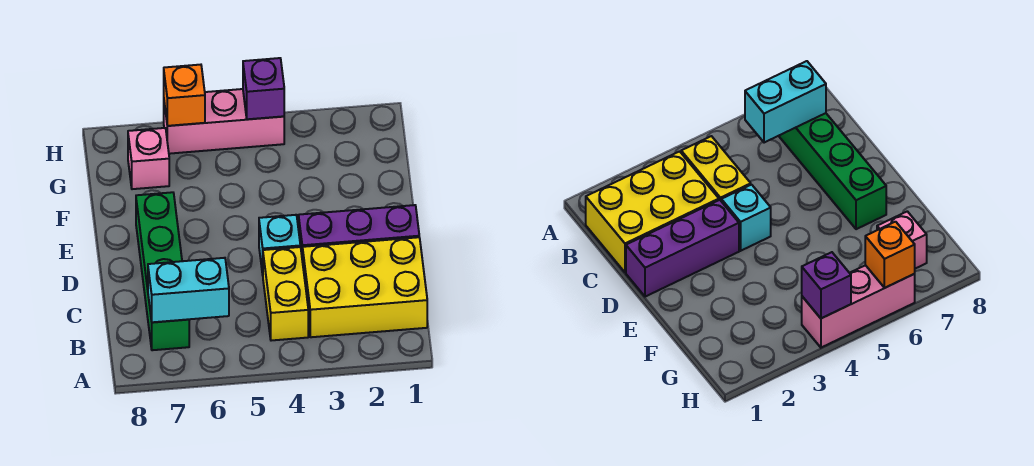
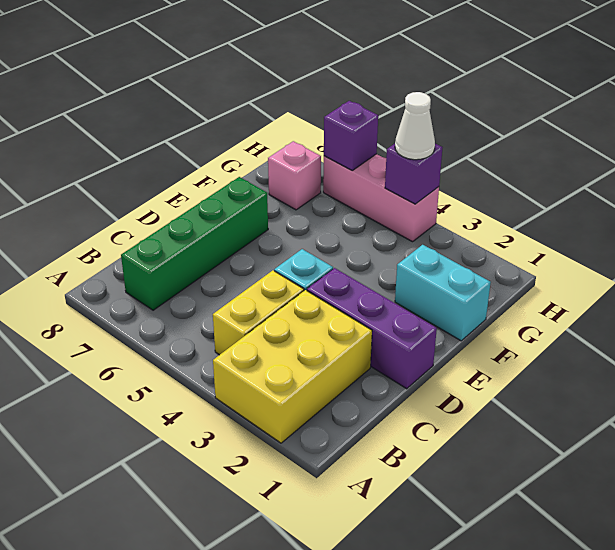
yellow 2x3 brick [303,237,427,337] -> yellow 2x3 brick turned to [213,290,372,443]
cyan 1x2 brick [148,258,229,322] -> cyan 1x2 brick moved to [395,245,491,341]
none -> white 1x1 cone [395,92,435,160]
orange 1x1 brick [164,65,205,126] -> purple 1x1 brick [324,101,378,170]

